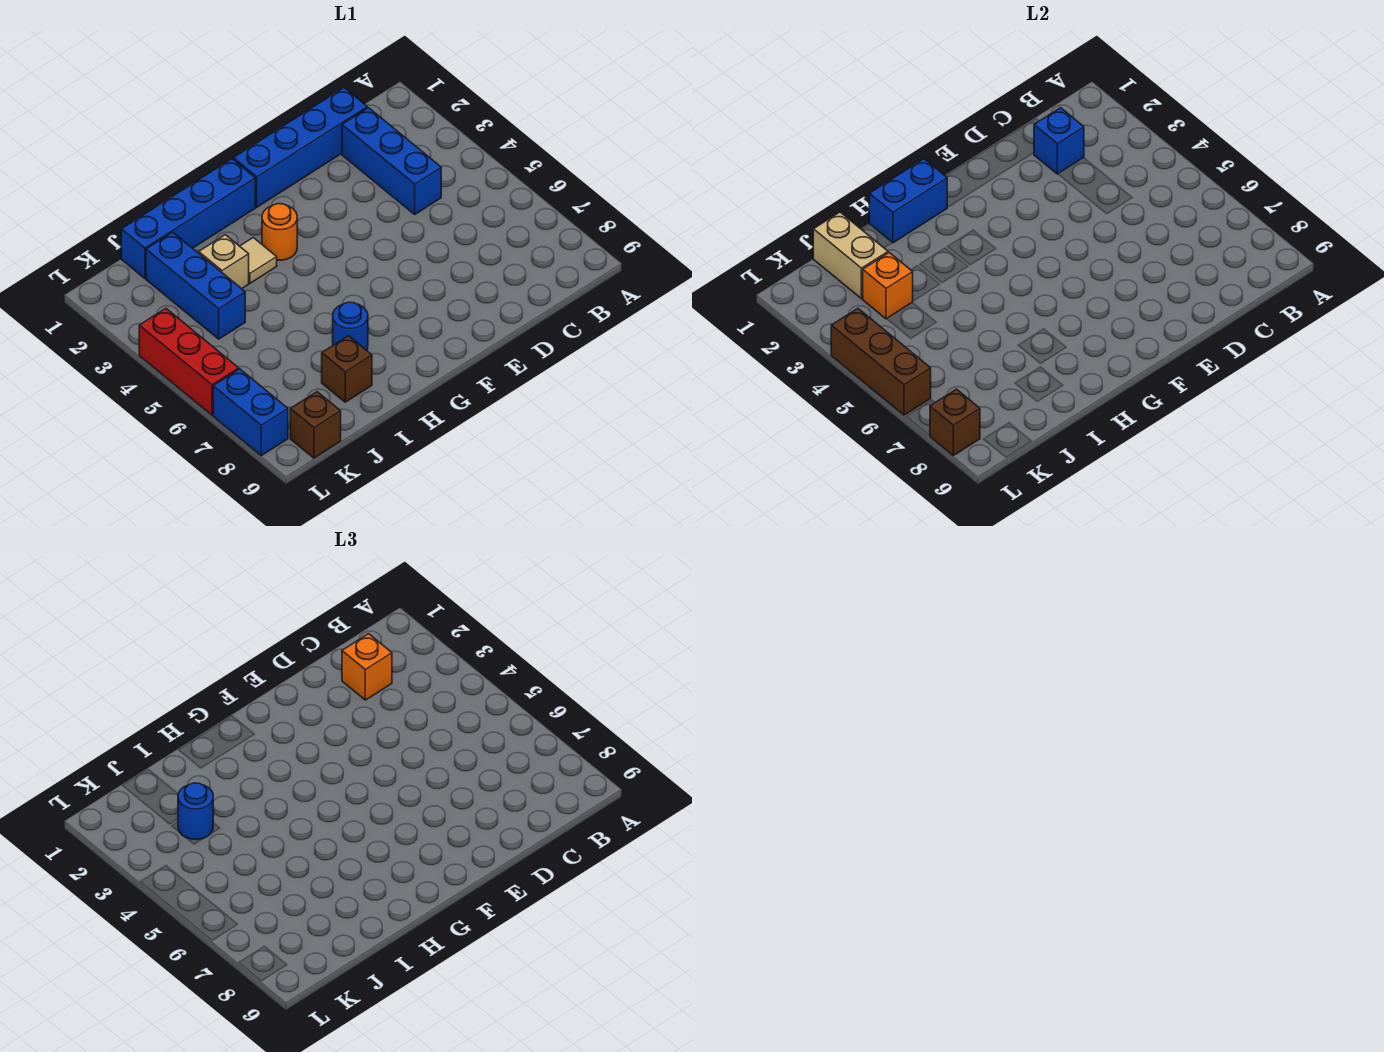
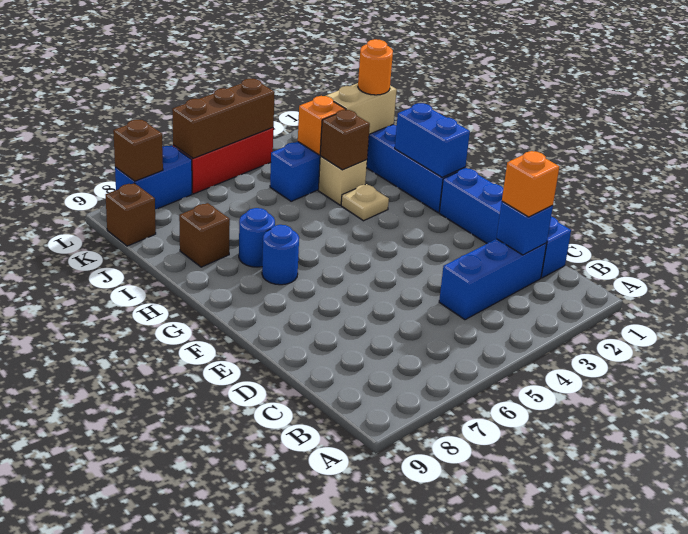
orange 1x1 round brick [262,204,297,260] -> orange 1x1 round brick moved to [358,39,393,95]
tan 1x1 tile [240,238,277,283] -> tan 1x1 plate [341,184,389,221]
none -> brown 1x1 brick [320,110,370,170]
blue 1x1 round brick [178,783,213,840] -> blue 1x1 round brick moved to [262,225,299,285]

